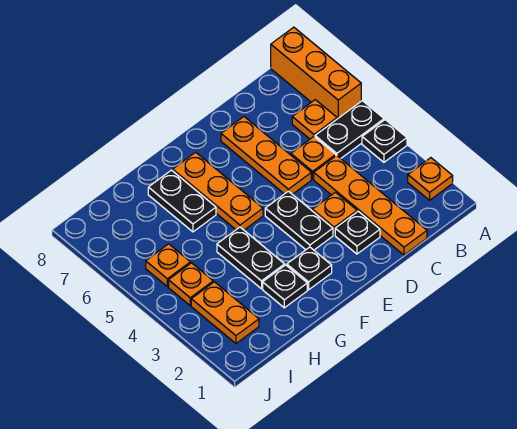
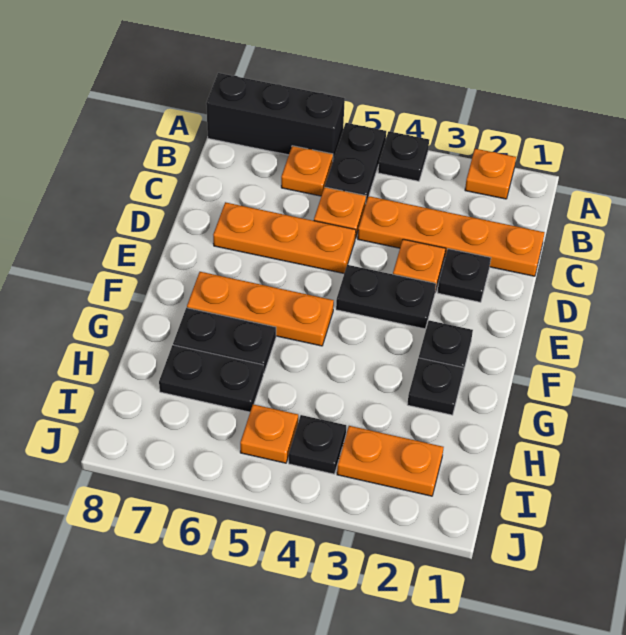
orange 1x3 brick [271,27,361,119] -> black 1x3 brick [206,73,345,159]
black 1x2 plate [217,227,285,289] -> black 1x2 plate moved to [159,345,263,412]
orange 1x1 plate [169,263,213,305] -> black 1x1 plate [289,415,346,474]

